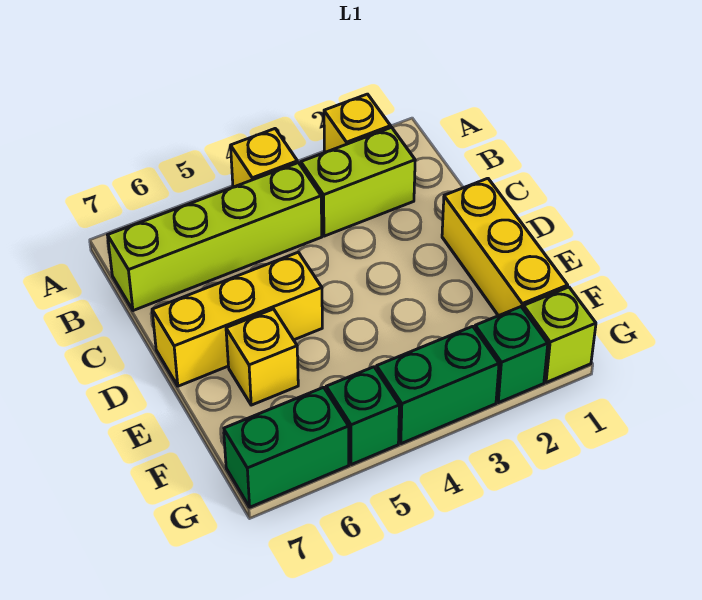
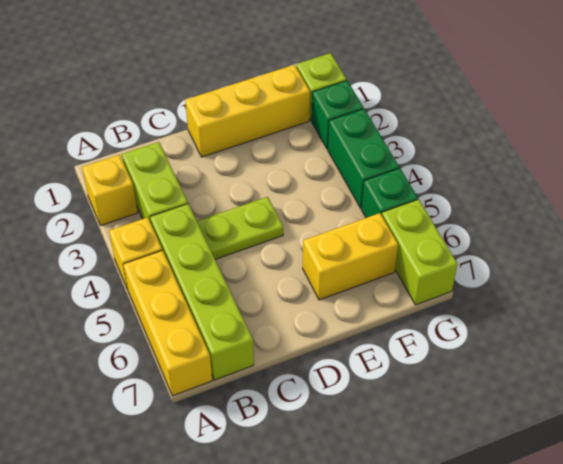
none -> lime 1x2 plate [197,197,283,259]
yellow 1x3 brick [152,252,322,386] -> yellow 1x3 brick moved to [123,250,212,396]
yellow 1x1 brick [226,309,298,405] -> yellow 1x2 brick [303,213,398,300]
green 1x2 brick [224,387,349,507] -> lime 1x2 brick [382,199,457,305]

